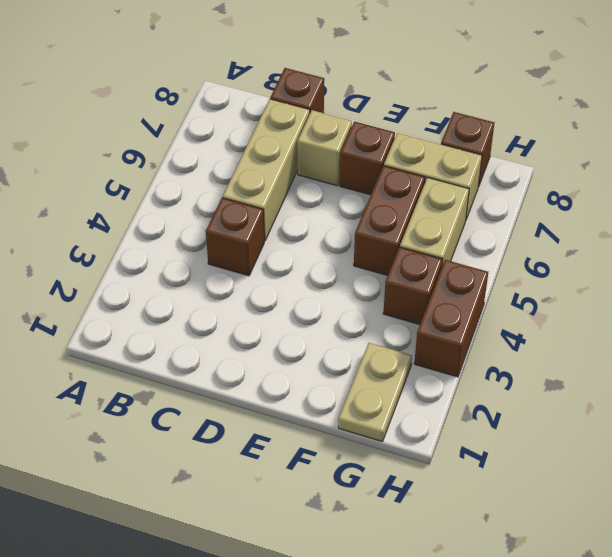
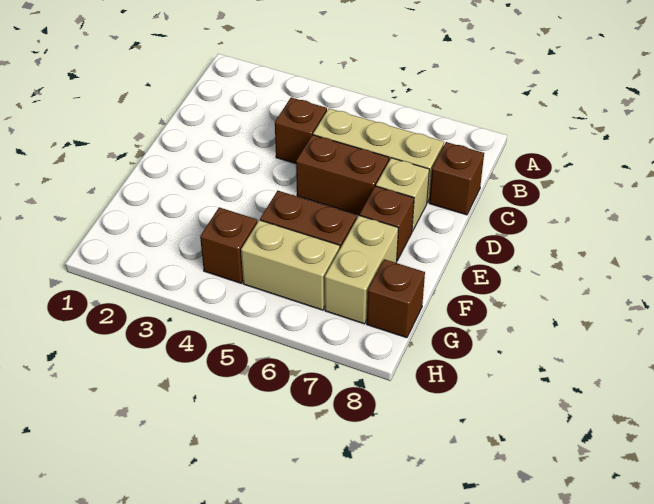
tan 1x2 plate [338,343,412,442] -> none
brown 1x2 brick [414,260,488,377] -> brown 1x2 brick moved to [296,135,389,215]

